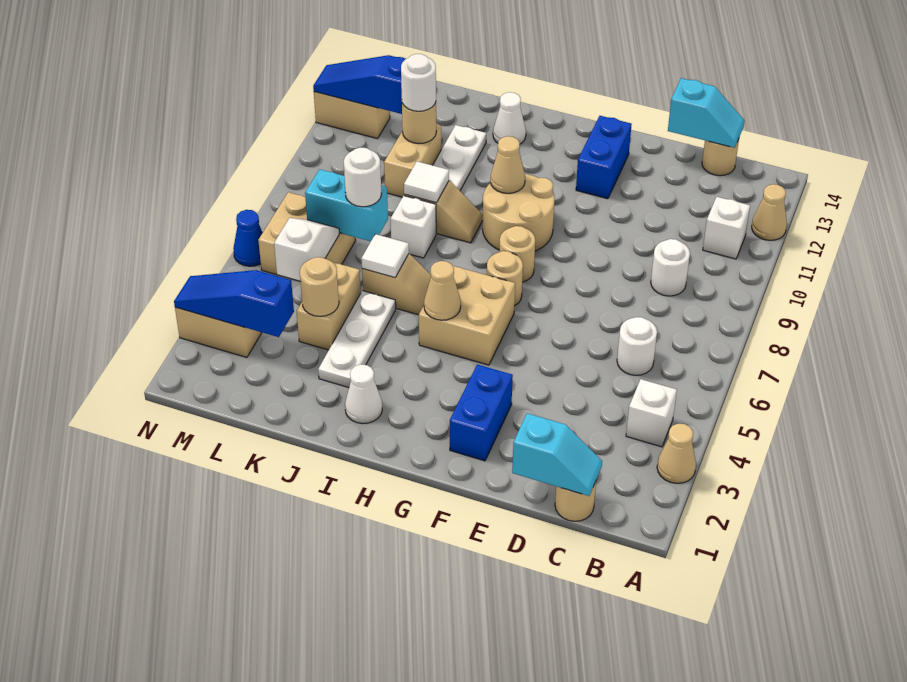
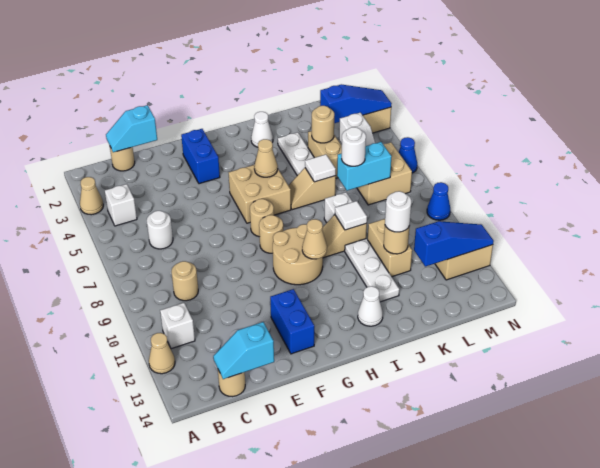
white 1x1 round brick [651,239,690,296] -> tan 1x1 round brick [171,261,198,301]
none -> blue 1x1 cone [427,182,450,220]

